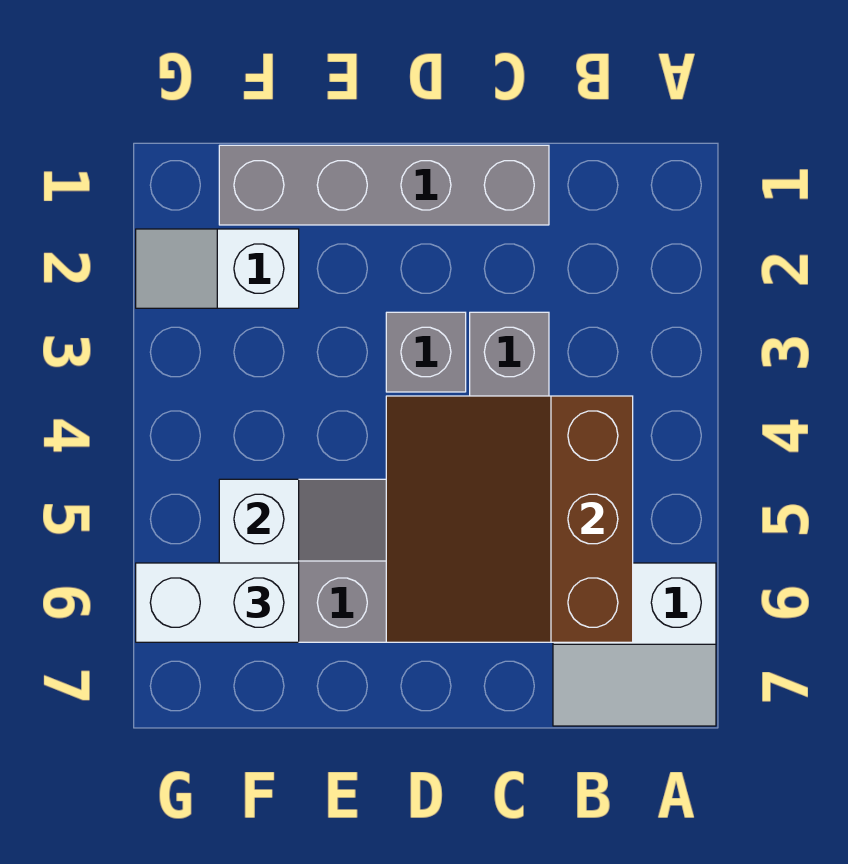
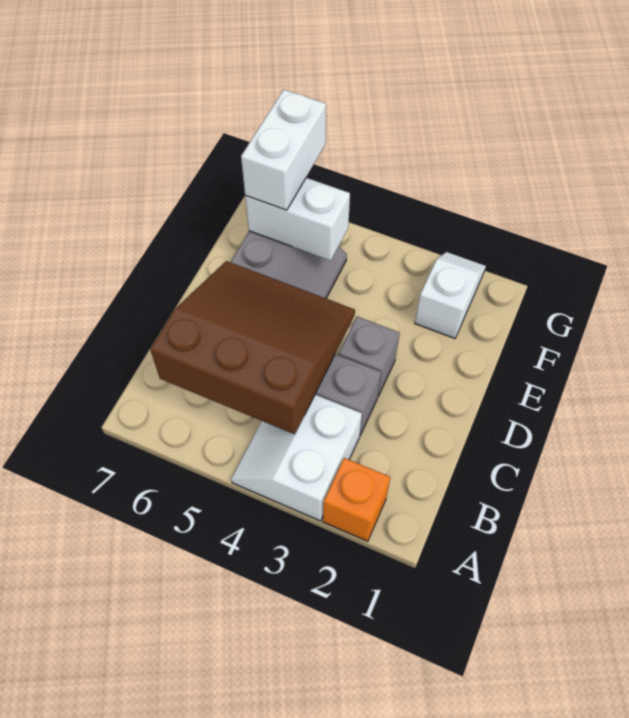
none -> orange 1x1 brick [323,458,390,541]
white 2x2 slope [553,563,716,726] -> white 2x2 slope moved to [231,395,362,521]
grey 1x4 brick [219,145,549,225] -> none

